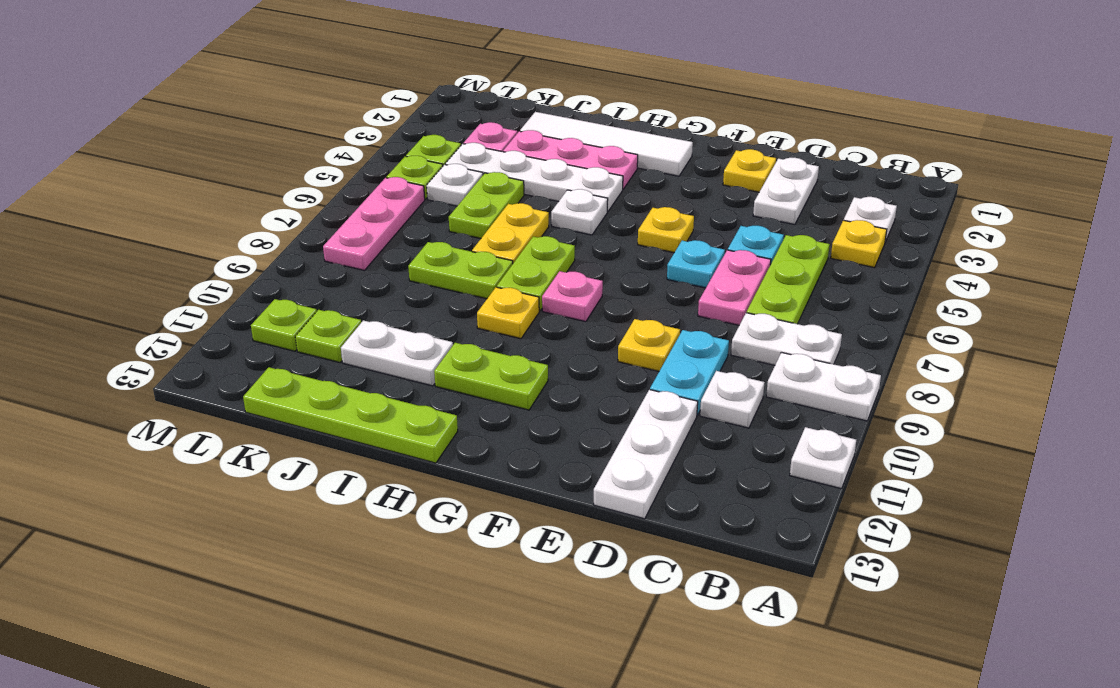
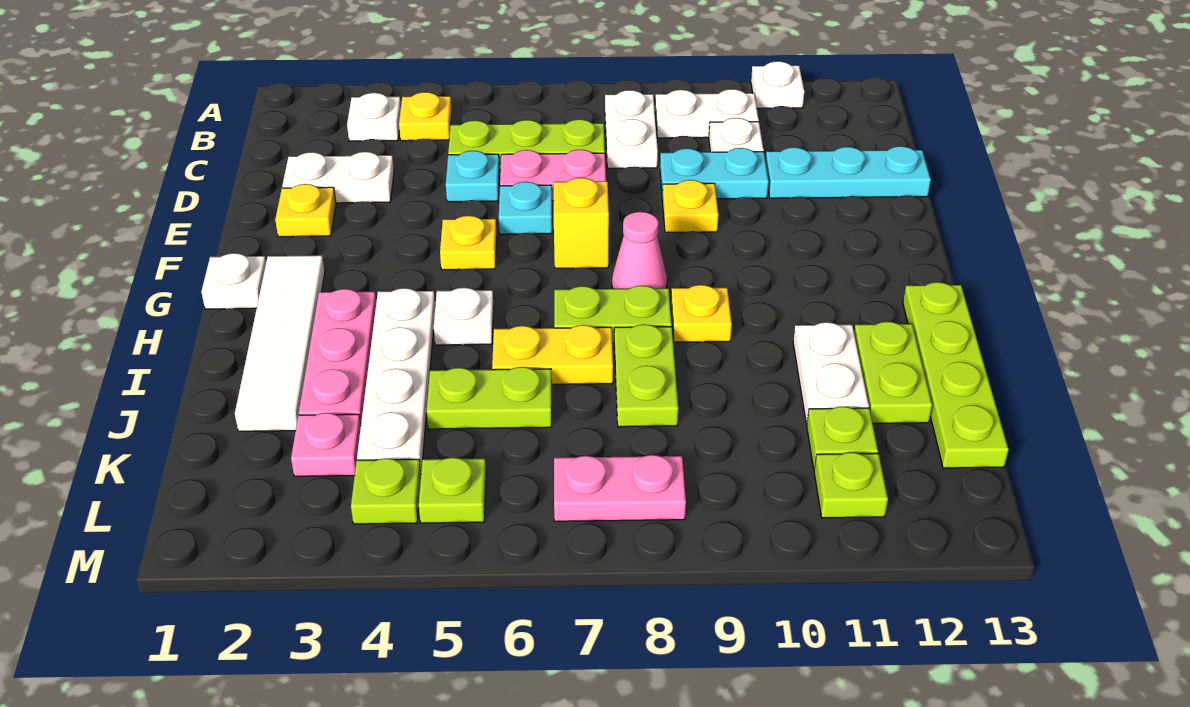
white 1x2 plate [766,352,881,421] -> white 1x2 plate turned to [655,89,759,138]
white 1x3 plate [594,390,698,519] -> cyan 1x3 plate [766,146,931,198]
none -> yellow 1x1 brick [554,178,609,268]
pink 1x1 plate [542,271,603,322] -> pink 1x1 cone [612,212,667,289]
lime 1x2 plate [434,343,548,410] -> lime 1x2 plate moved to [854,322,932,423]
white 1x1 plate [427,164,483,206] -> white 1x1 plate moved to [201,253,266,309]
pink 1x3 plate [323,177,425,270] -> pink 1x2 plate [554,455,686,521]

